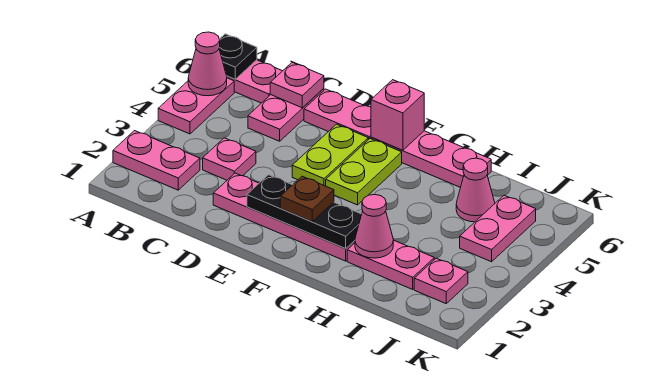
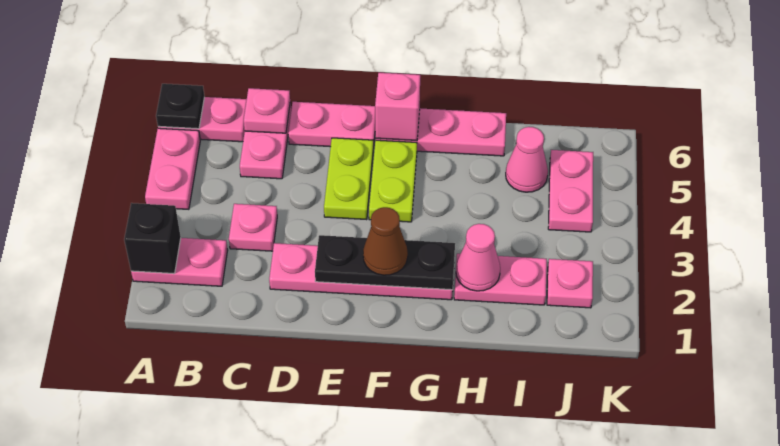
none -> black 1x1 brick [124,203,181,274]
pink 1x1 cone [188,32,227,96] -> none
brown 1x1 plate [280,176,334,222] -> brown 1x1 cone [363,207,408,275]

